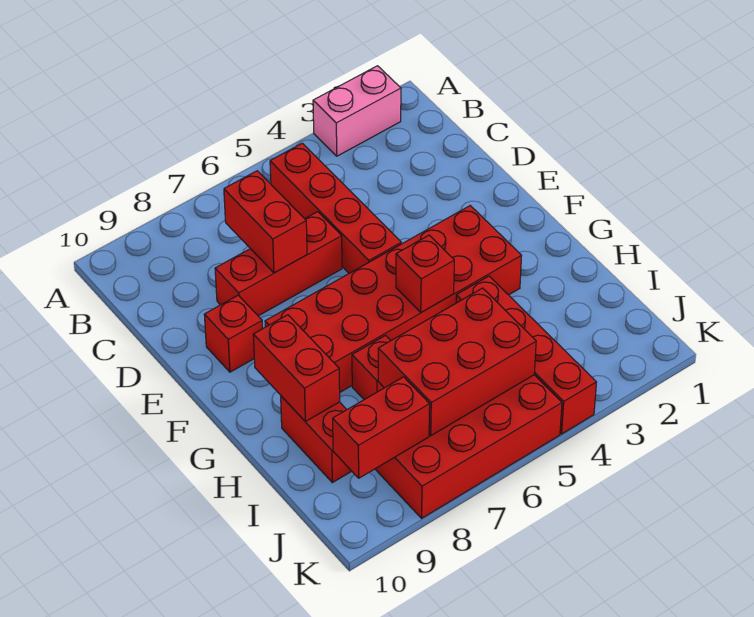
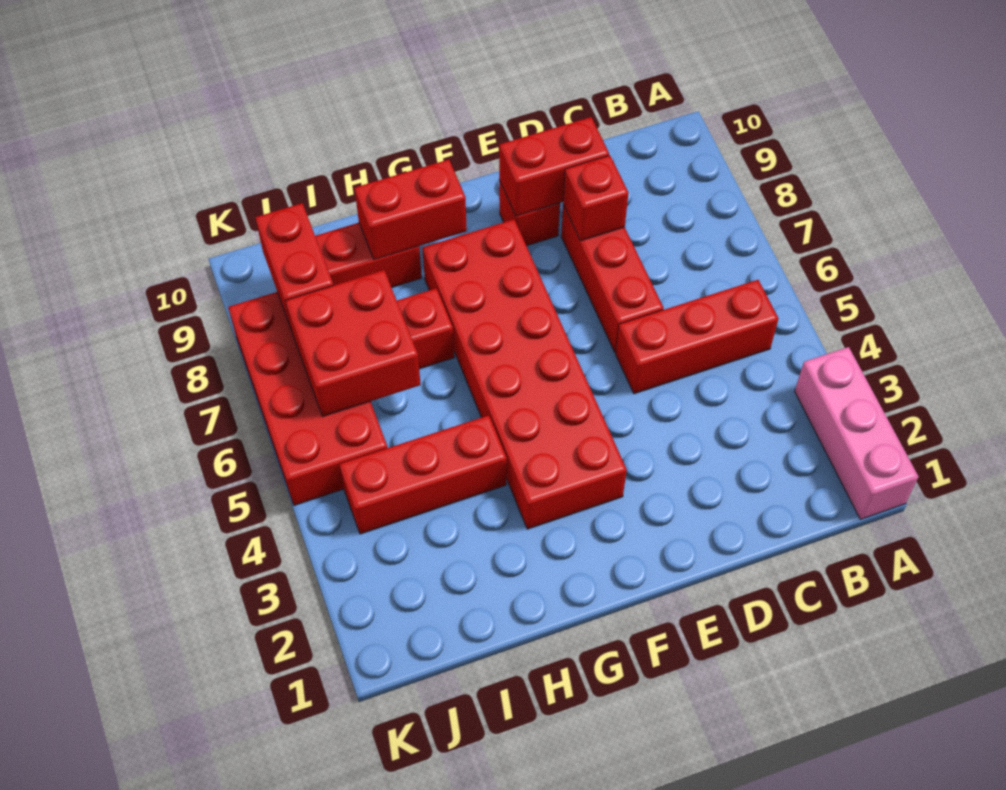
pink 1x2 brick [313,66,401,156] -> pink 1x3 brick [795,347,919,519]
red 1x4 brick [270,143,401,273] -> red 1x3 brick [616,280,778,394]
red 1x2 brick [224,171,307,273] -> red 1x2 brick moved to [499,117,609,216]
red 1x1 brick [396,235,454,312] -> red 1x1 brick moved to [563,155,629,241]
red 1x4 brick [456,276,597,434] -> red 1x3 brick [339,415,507,534]
red 2x3 brick [378,288,536,436] -> red 2x2 brick [285,270,421,416]

